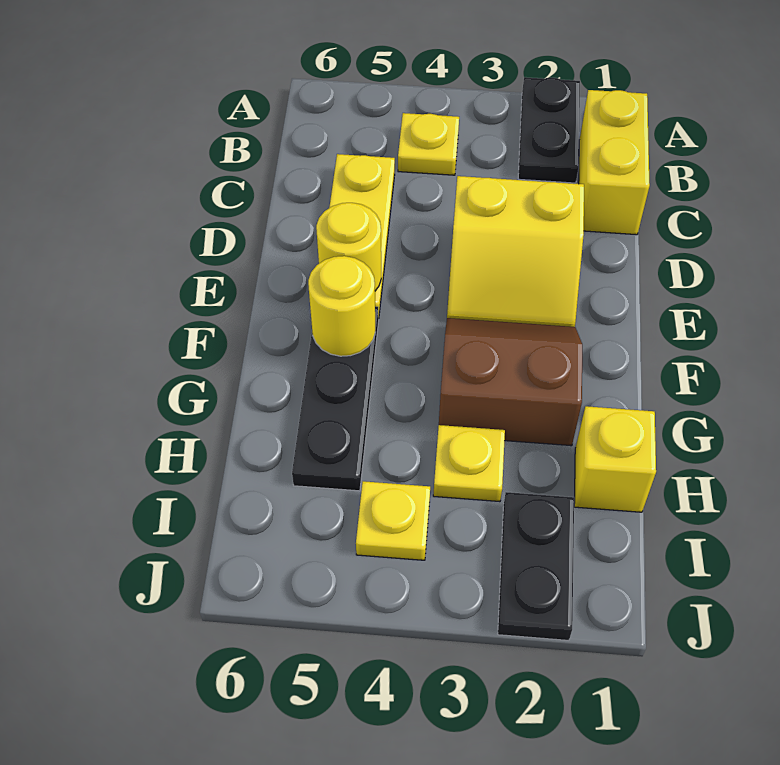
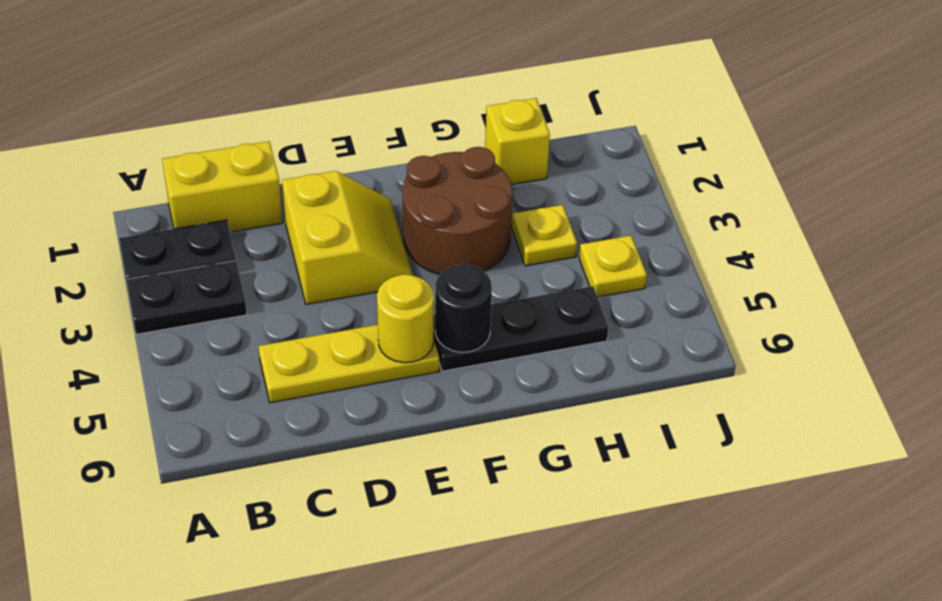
yellow 1x1 plate [398,113,459,175] -> none
brown 2x2 slope [439,318,582,446] -> brown 2x2 round brick [403,147,512,274]
yellow 1x1 round brick [308,256,375,356] -> black 1x1 round brick [435,264,492,352]
black 1x2 plate [498,492,574,640] -> black 1x2 plate moved to [126,261,247,334]

